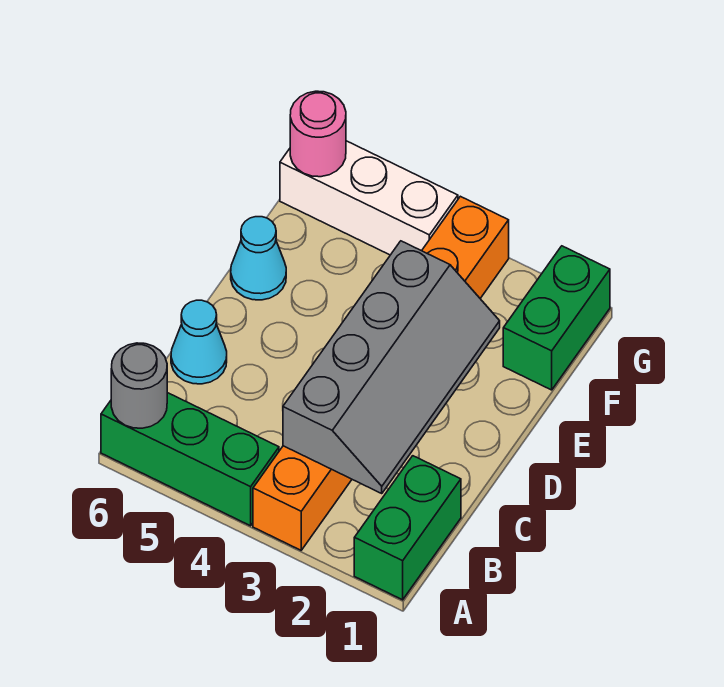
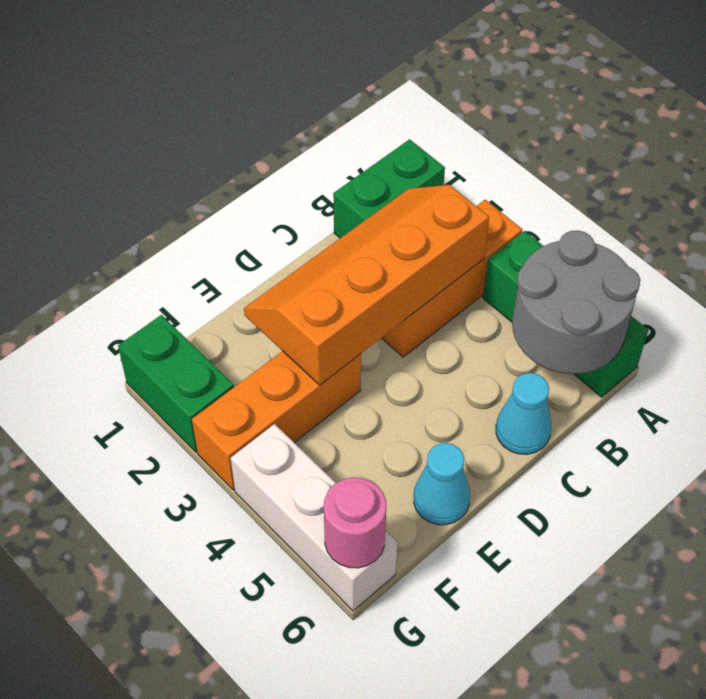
grey 1x1 round brick [111,343,167,428] -> grey 2x2 round brick [512,230,640,374]
grey 2x4 slope [283,241,500,493] -> orange 2x4 slope [244,185,489,385]
green 1x2 brick [503,246,610,390] -> green 1x2 brick turned to [118,315,234,452]

